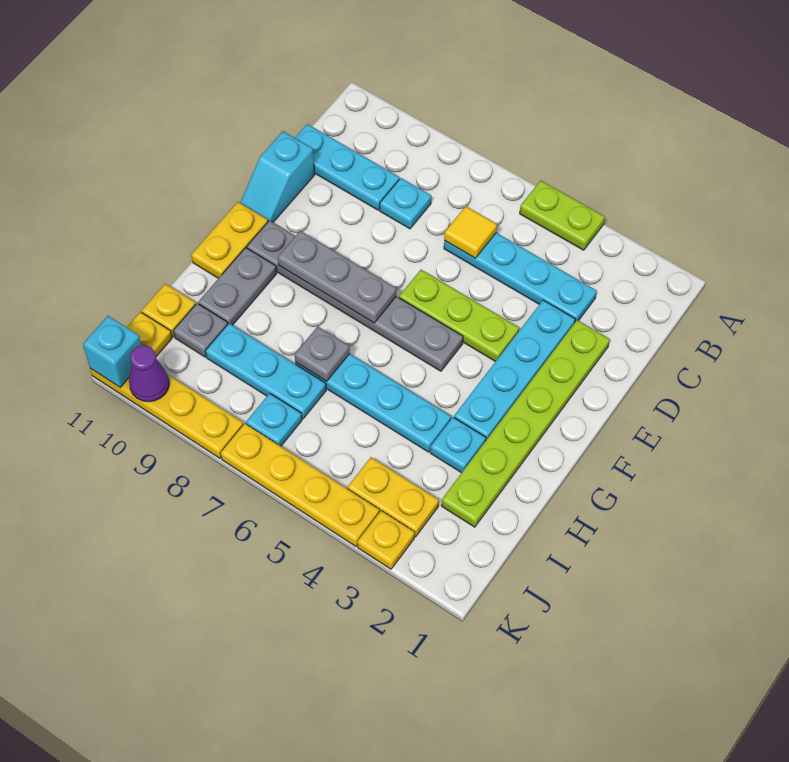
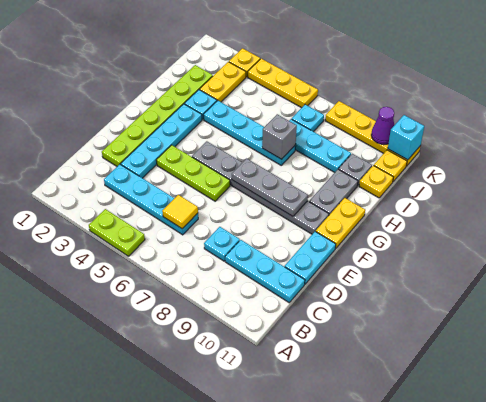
cyan 1x2 slope [240,131,315,222] -> cyan 1x2 plate [285,231,336,284]
grey 1x1 plate [295,326,350,381] -> grey 1x1 brick [262,114,297,159]
yellow 1x2 plate [348,457,439,537] -> yellow 1x2 plate turned to [200,62,246,102]
yellow 1x4 plate [220,424,379,546] -> yellow 1x3 plate [248,59,318,108]

